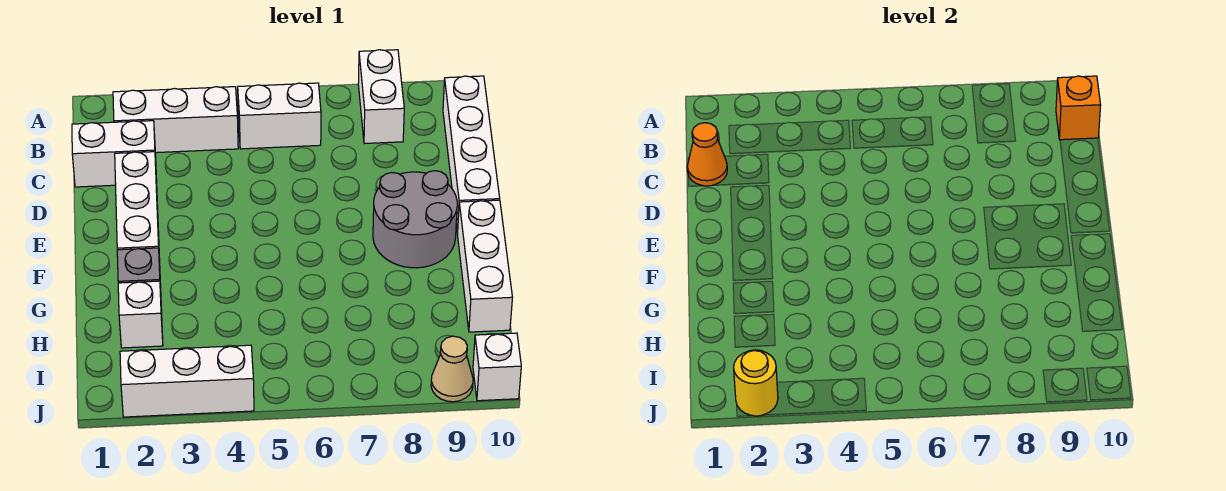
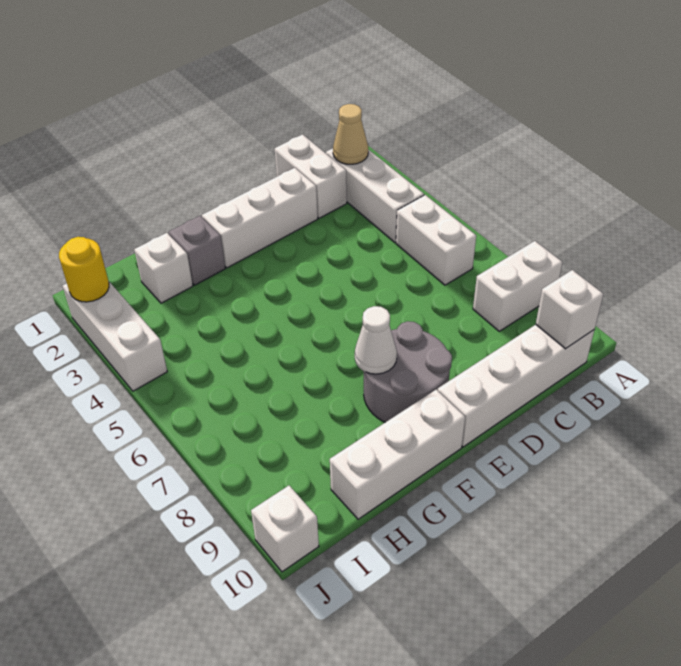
orange 1x1 brick [1056,76,1101,140] -> white 1x1 brick [536,270,603,349]
orange 1x1 cone [687,123,727,186] -> none
none -> white 1x1 cone [355,306,397,374]
tan 1x1 cone [431,336,473,402] -> tan 1x1 cone moved to [333,104,368,164]

